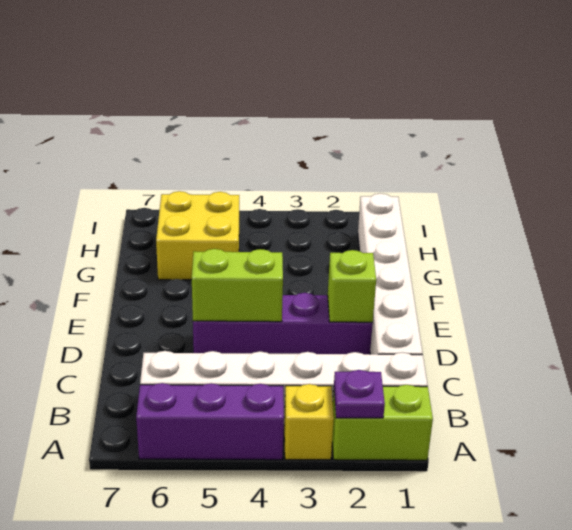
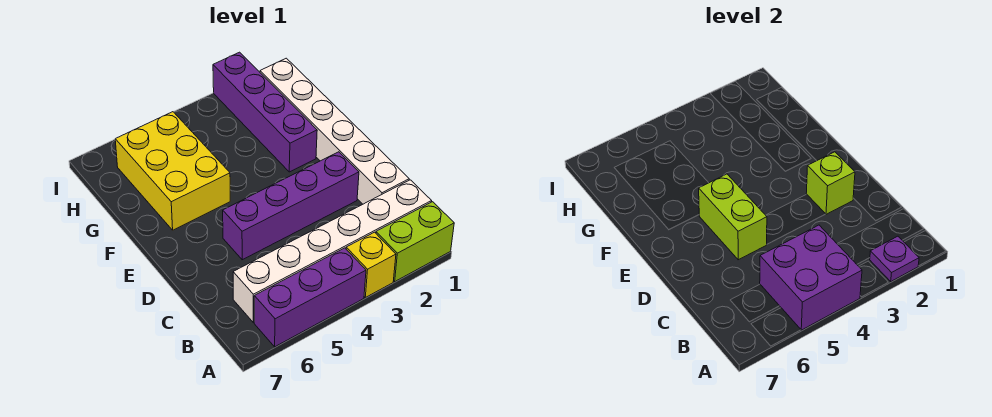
none -> purple 2x2 brick [760,225,862,330]
lime 1x2 brick [192,249,283,322] -> lime 1x2 brick turned to [699,174,767,260]
none -> purple 1x4 brick [213,52,317,172]
yellow 2x2 brick [156,191,239,280] -> yellow 2x3 brick [115,112,230,230]

